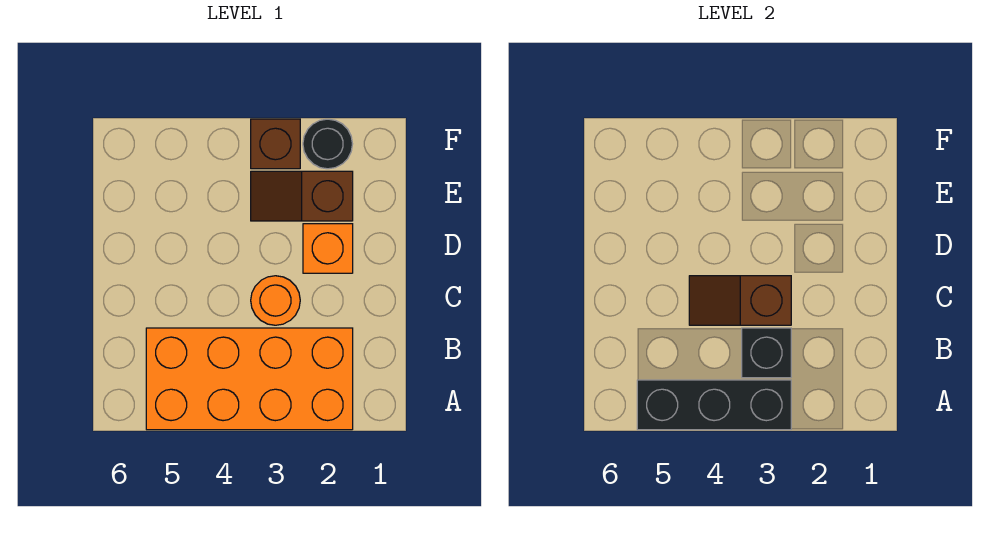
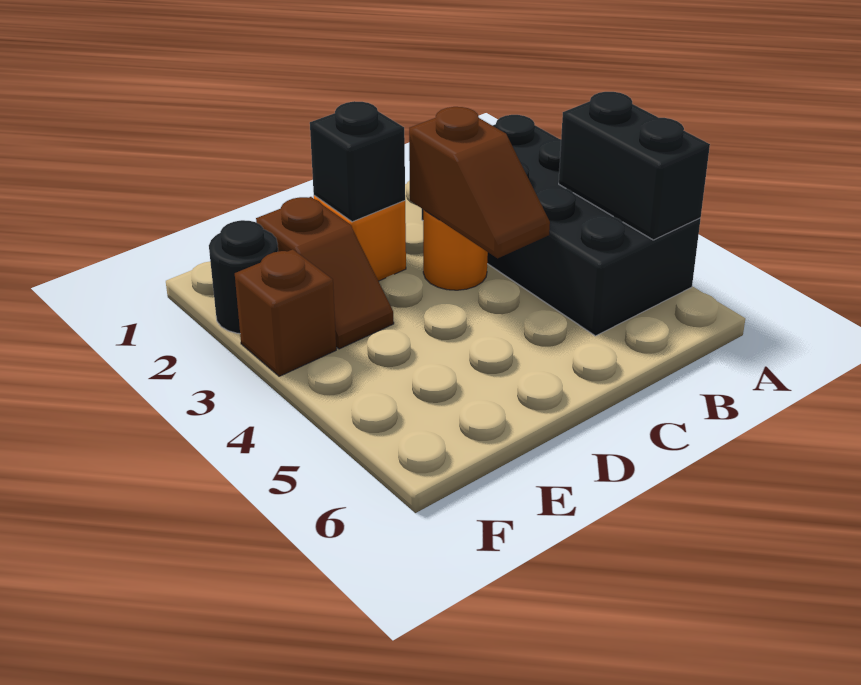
orange 2x4 brick [146,328,353,430] -> black 2x4 brick [422,115,700,336]
black 1x3 brick [637,380,791,430] -> black 1x2 brick [559,92,710,240]
black 1x1 brick [742,328,791,378] -> black 1x1 brick moved to [310,101,405,222]

